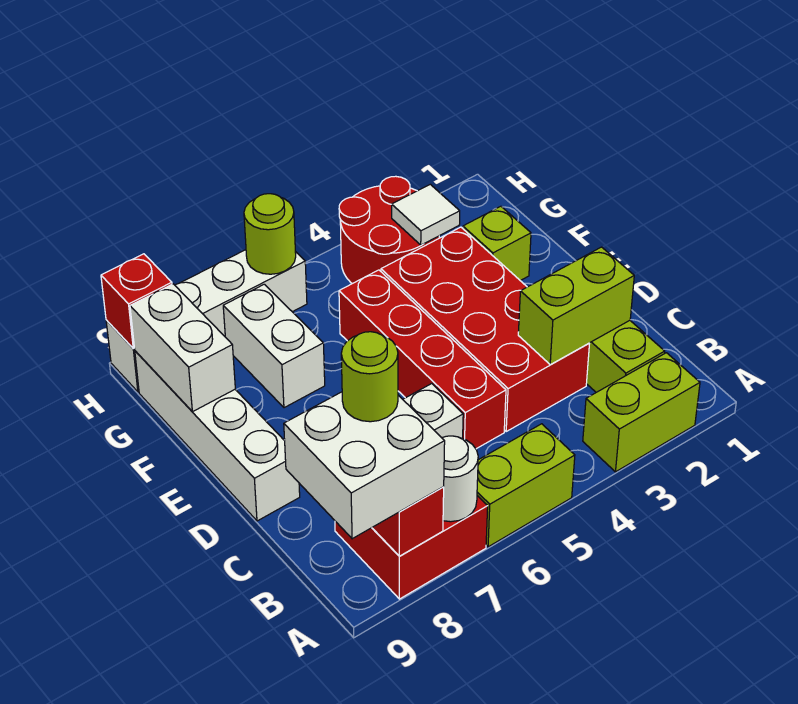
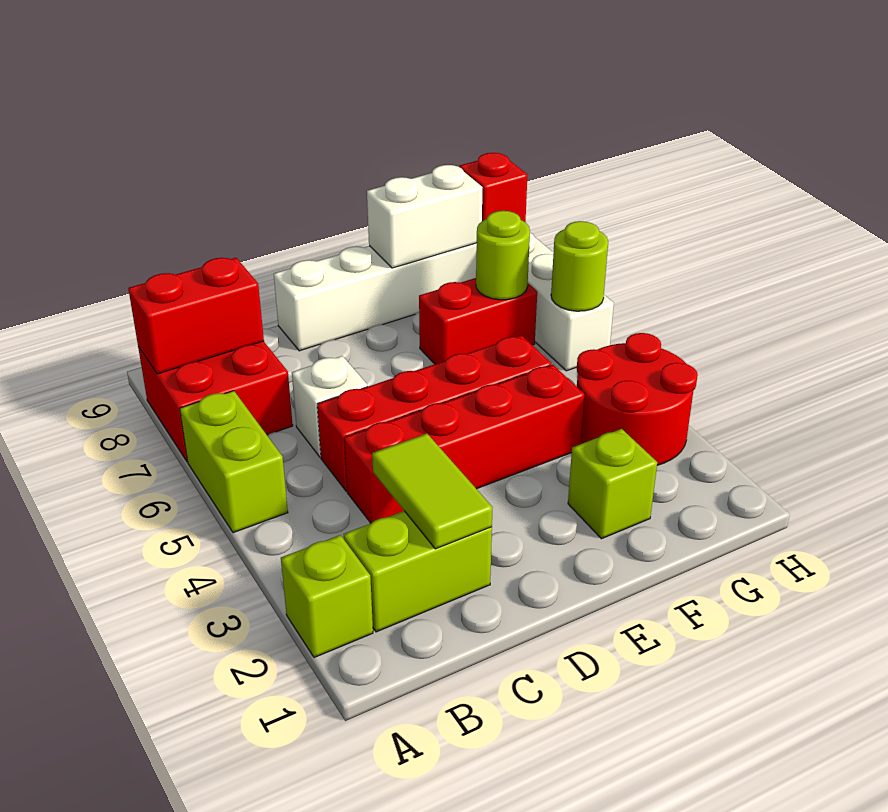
lime 1x2 brick [583,353,700,472] -> lime 1x1 brick [281,535,373,658]
white 1x1 round brick [442,436,478,522] -> none
white 2x2 brick [284,392,445,539] -> none
lime 1x1 round brick [341,332,398,422] -> lime 1x1 round brick moved to [476,211,530,300]
lime 1x2 brick [518,247,634,365] -> lime 1x2 tile [372,434,493,549]
red 2x4 brick [381,227,590,431] -> red 1x4 brick [344,365,585,523]
white 1x2 brick [223,284,325,408] -> red 1x2 brick [419,278,537,364]
white 1x1 tile [392,184,460,245] -> none

